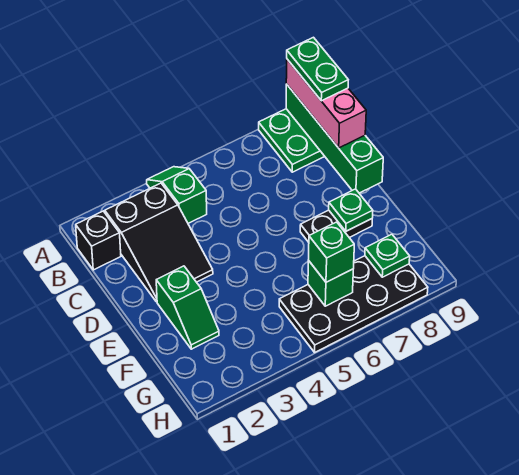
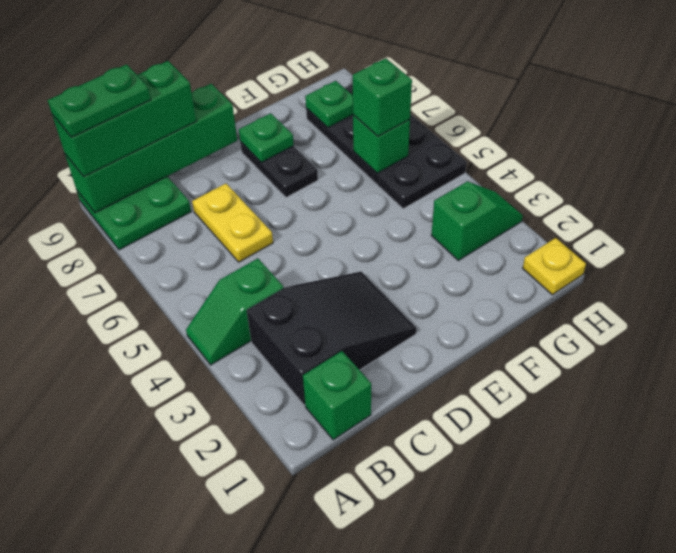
pink 1x3 brick [286,59,366,148] -> green 1x3 brick [52,61,196,176]
black 1x1 brick [76,211,121,270] -> green 1x1 brick [303,351,371,440]
none -> yellow 1x2 plate [192,184,273,262]
green 1x2 slope [156,266,219,349] -> green 1x2 slope moved to [431,181,523,260]
none -> yellow 1x1 plate [523,238,586,295]

